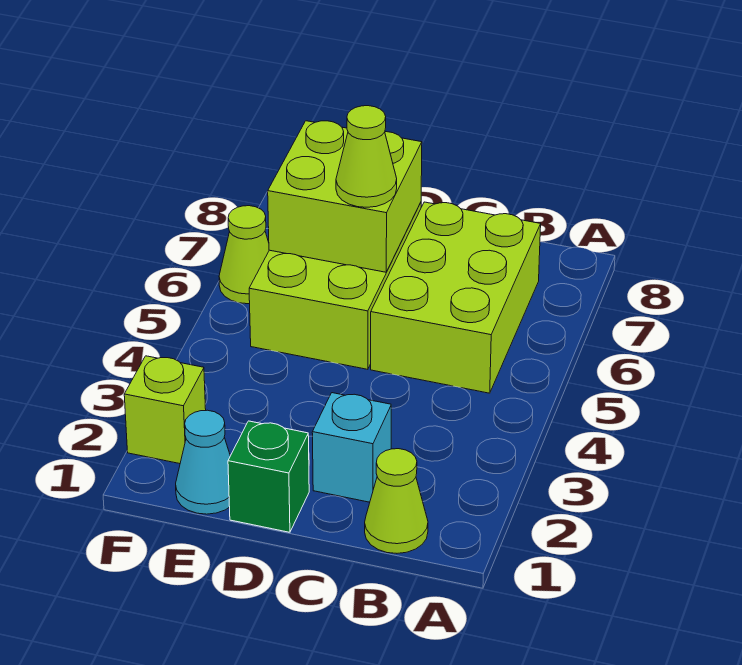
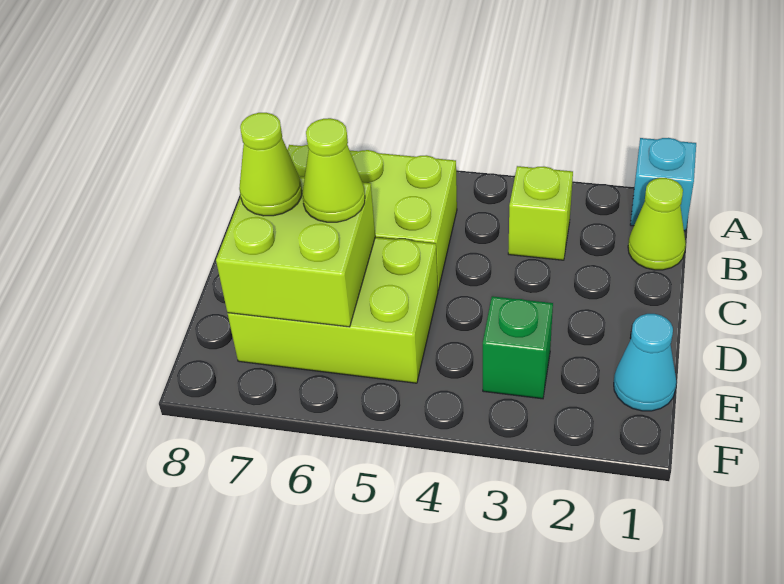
cyan 1x1 brick [312,393,391,502] -> cyan 1x1 brick moved to [630,138,696,231]
green 1x1 brick [228,421,309,532] -> green 1x1 brick moved to [483,296,553,399]
lime 1x1 brick [124,356,206,464] -> lime 1x1 brick moved to [508,166,573,260]
lime 1x1 cone [219,206,269,304] -> lime 1x1 cone moved to [239,113,302,216]

